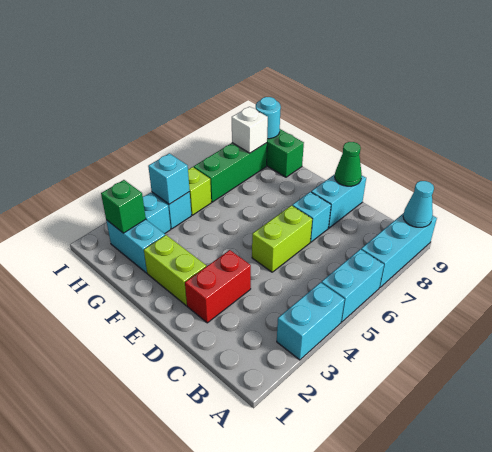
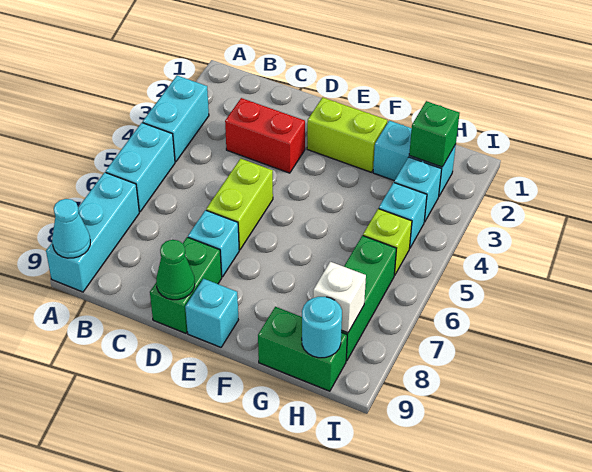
red 1x2 brick [185,250,251,323] -> red 1x2 brick turned to [225,98,305,173]
cyan 1x2 brick [311,174,366,228] -> green 1x2 brick [150,237,222,333]
cyan 1x1 brick [148,153,190,204] -> cyan 1x1 brick moved to [185,279,238,347]

